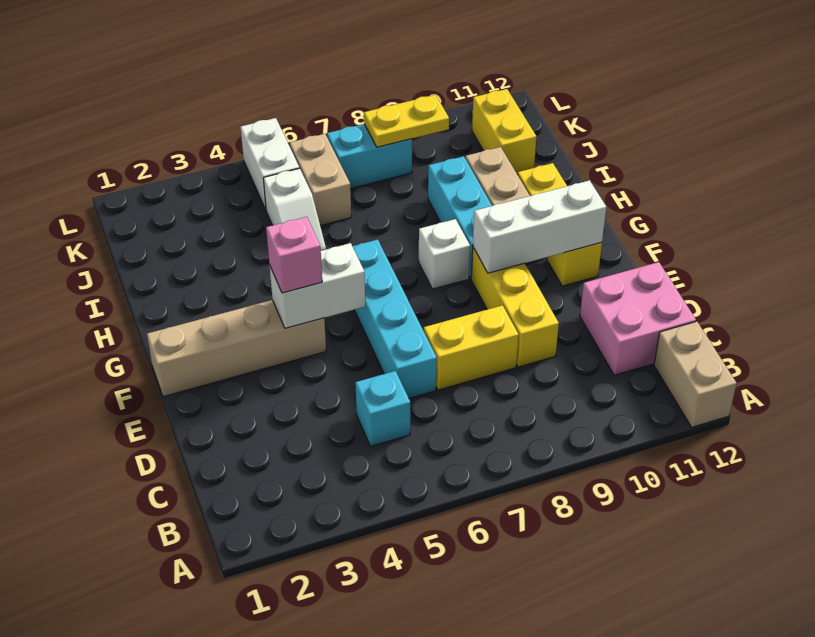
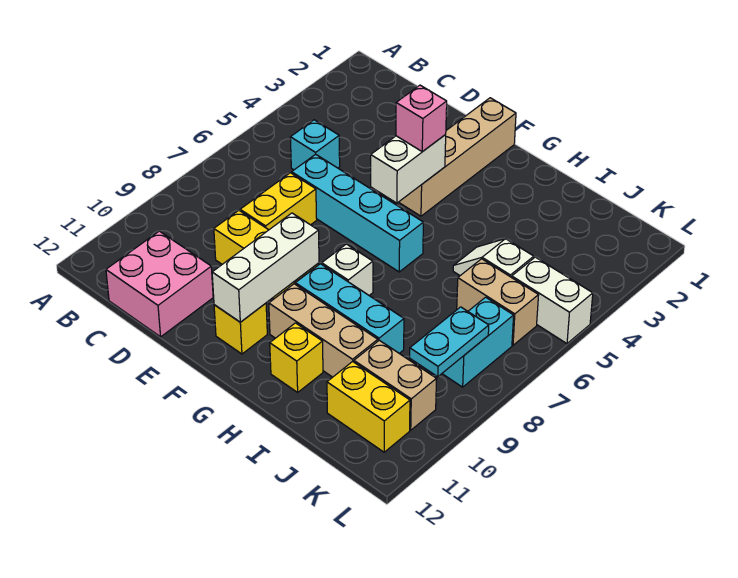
tan 1x2 brick [654,321,737,427] -> tan 1x2 brick moved to [354,340,436,430]
yellow 1x2 plate [364,95,449,147] -> cyan 1x2 plate [410,307,489,377]

